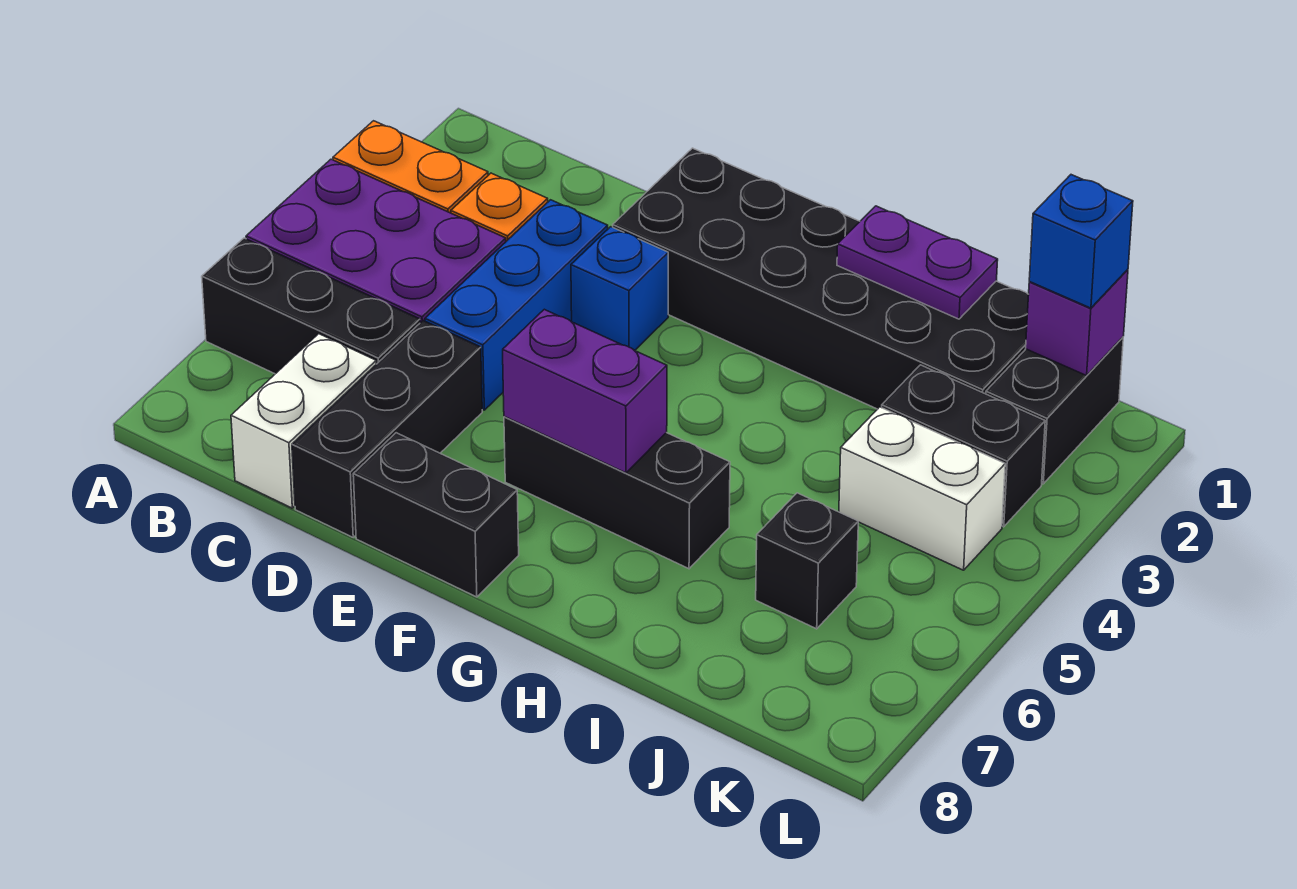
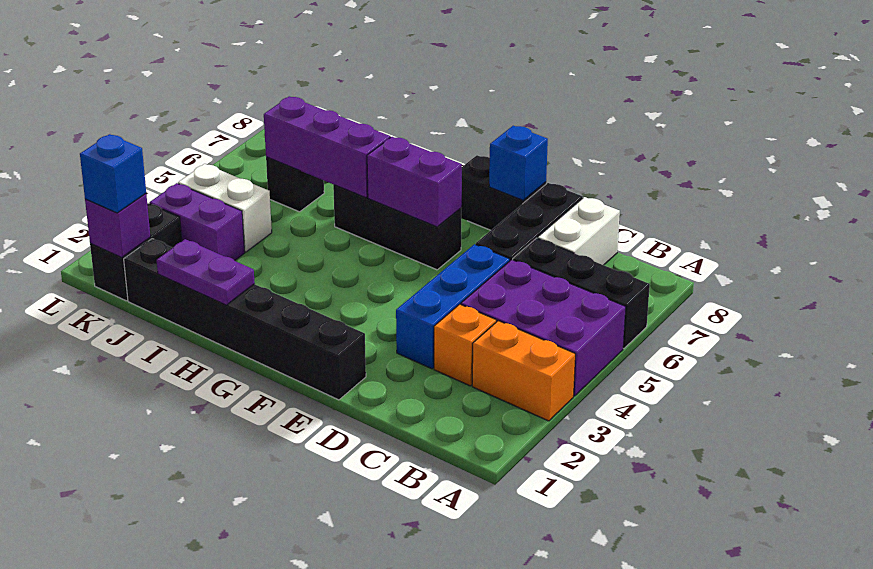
black 2x6 brick [613,148,1029,409] -> black 1x6 brick [124,239,366,400]
blue 1x1 brick [571,227,668,350] -> blue 1x1 brick moved to [489,126,548,200]
none -> purple 1x3 brick [264,96,390,198]
black 1x2 brick [882,365,1045,527] -> purple 1x2 brick [149,183,245,260]

